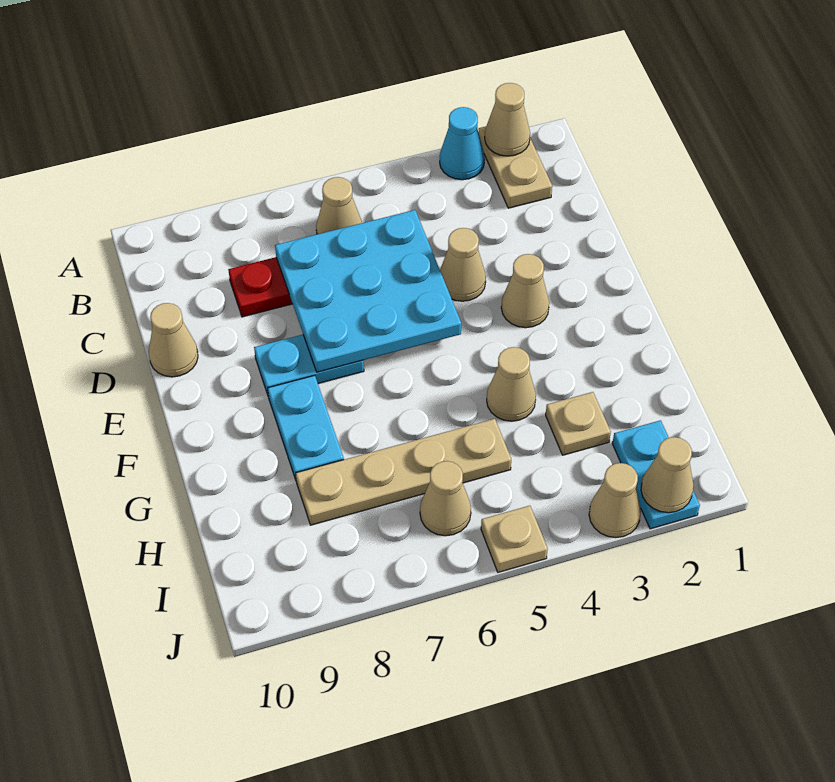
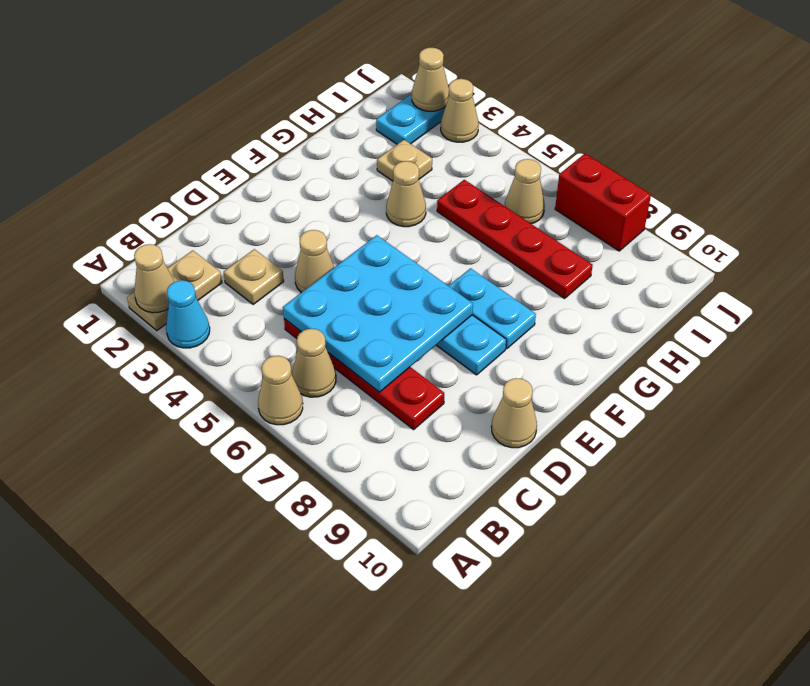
tan 1x1 cone [501,254,549,328] -> tan 1x1 cone moved to [258,356,303,425]
cyan 1x2 plate [268,375,344,479] -> cyan 1x2 plate turned to [449,268,536,349]
tan 1x4 plate [296,419,511,525] -> red 1x4 plate [437,180,593,298]
tan 1x1 plate [481,506,548,572] -> tan 1x1 plate moved to [224,249,284,304]
none -> red 1x2 brick [555,154,651,251]

